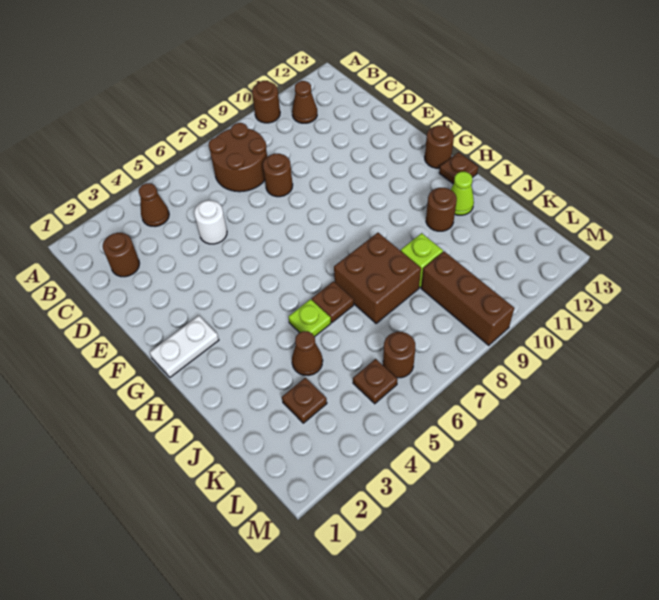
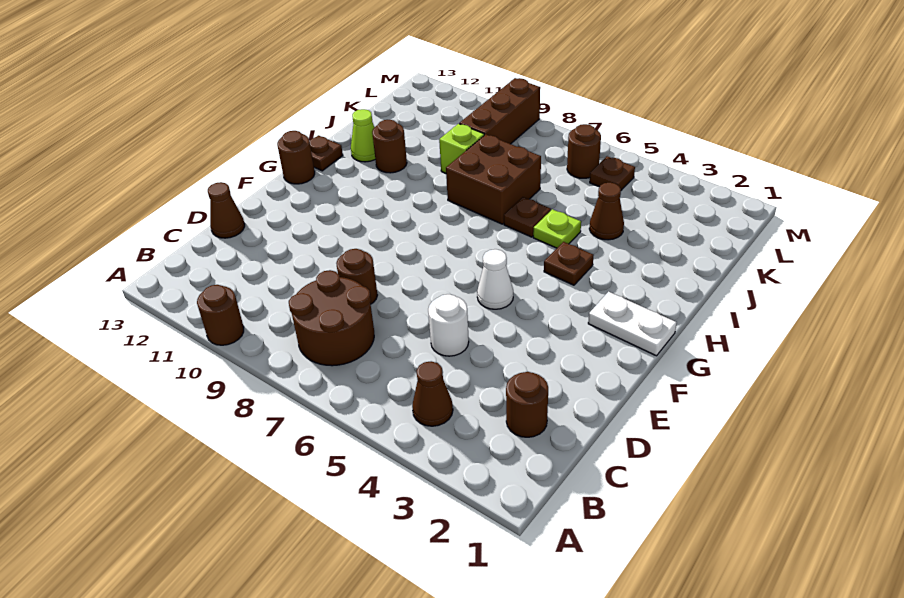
brown 1x1 cone [292,81,317,123] -> brown 1x1 cone moved to [208,182,245,238]
none -> white 1x1 cone [477,249,513,309]
brown 1x1 plate [282,378,327,423] -> brown 1x1 plate moved to [544,242,594,285]

